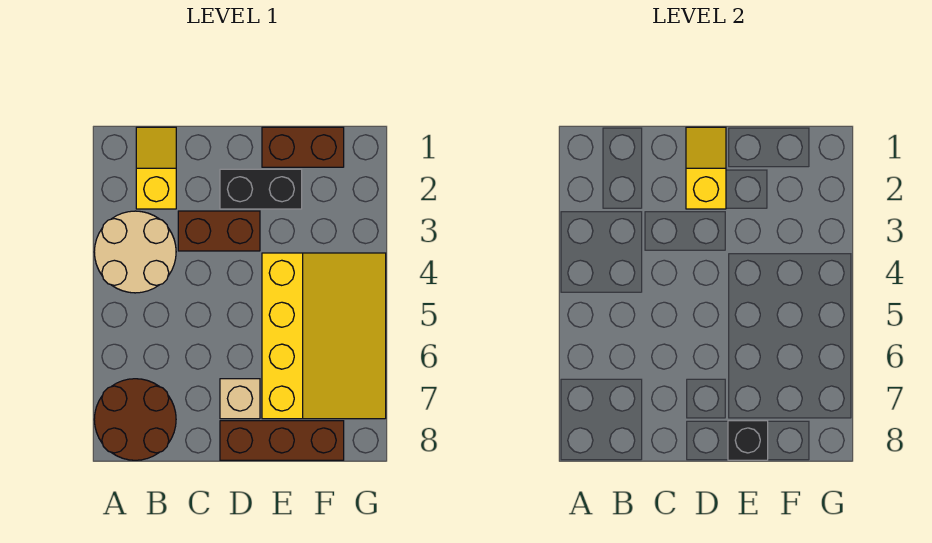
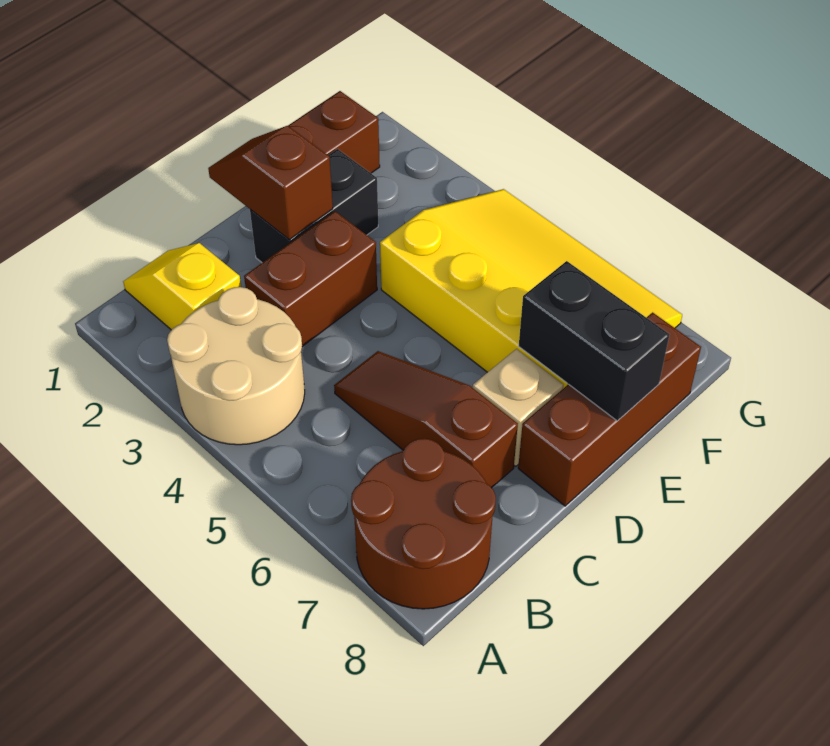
none -> brown 1x3 slope [334,351,518,488]
yellow 1x2 slope [686,127,726,209] -> brown 1x2 slope [208,126,333,240]
black 1x1 brick [728,421,768,460] -> black 1x2 brick [519,261,669,421]

